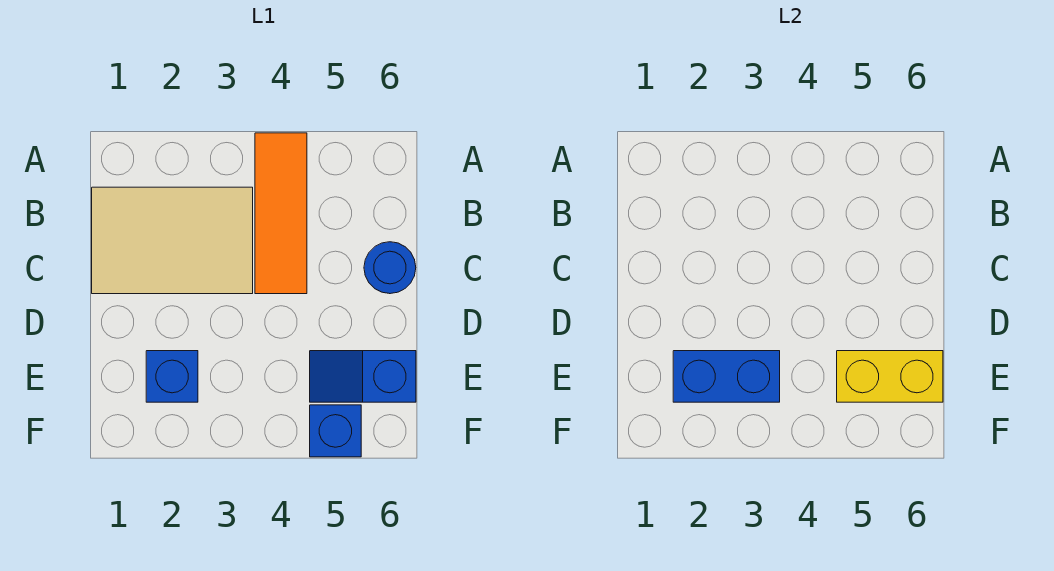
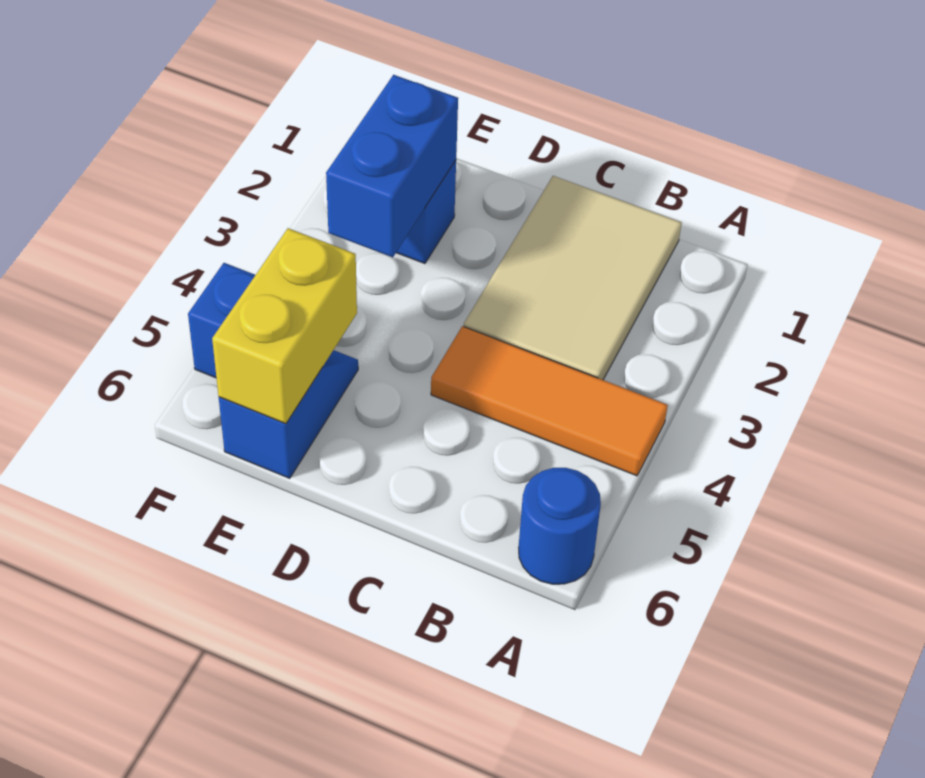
blue 1x1 round brick [364,242,416,294] -> blue 1x1 round brick moved to [519,468,601,584]

